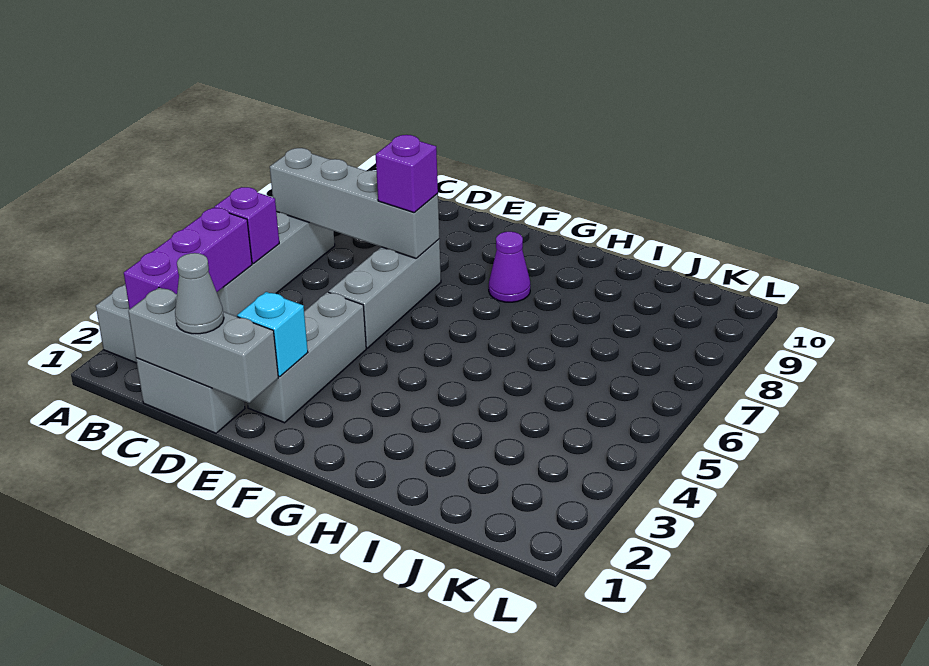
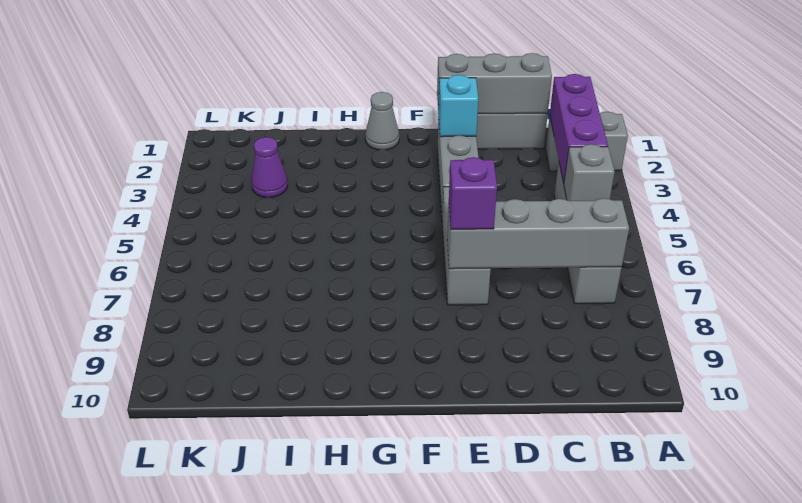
purple 1x1 brick [214,187,279,263] -> grey 1x1 brick [564,144,615,201]
grey 1x1 cone [175,253,224,334] -> grey 1x1 cone moved to [365,92,399,150]
purple 1x1 cone [489,232,530,302] -> purple 1x1 cone moved to [251,137,288,198]

